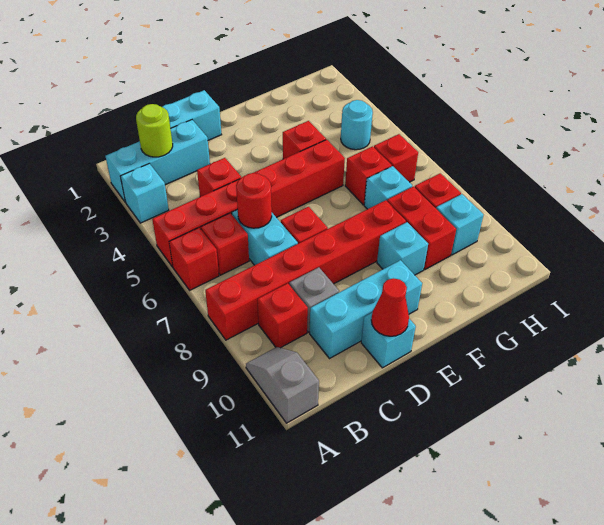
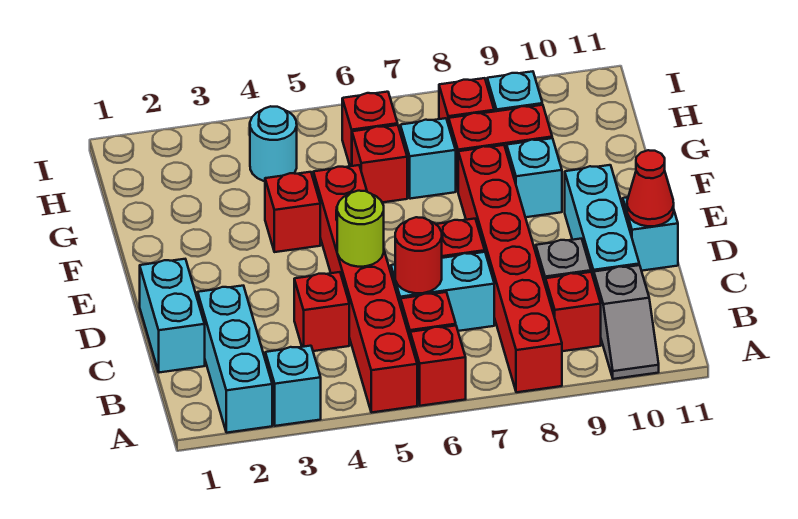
grey 1x2 slope [246,347,319,423] -> grey 1x2 slope turned to [594,265,659,379]
lime 1x1 round brick [136,104,173,157] -> lime 1x1 round brick moved to [337,191,384,267]

